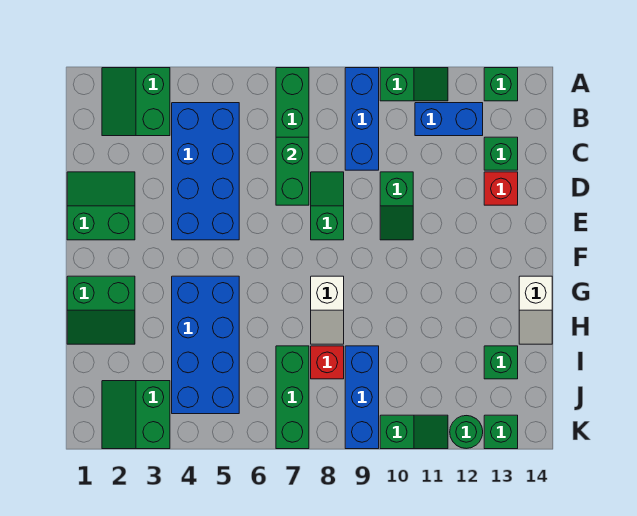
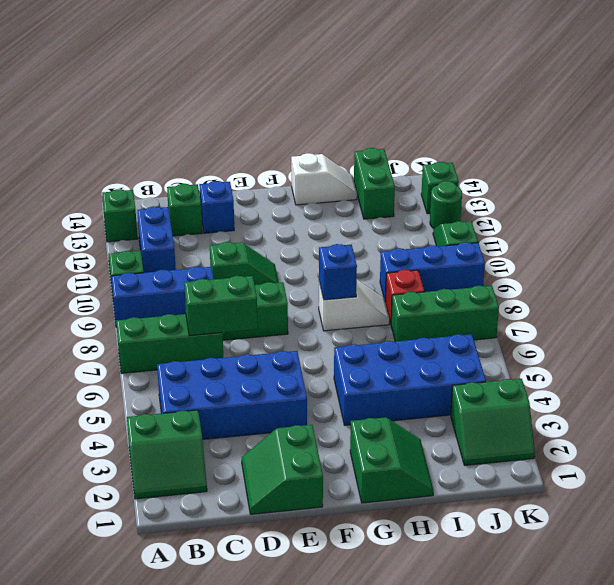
red 1x1 brick [484,172,518,205] -> blue 1x1 brick [199,181,234,233]
none -> blue 1x1 brick [319,244,357,300]
green 1x1 brick [484,346,518,379] -> green 1x2 brick [354,148,395,219]

